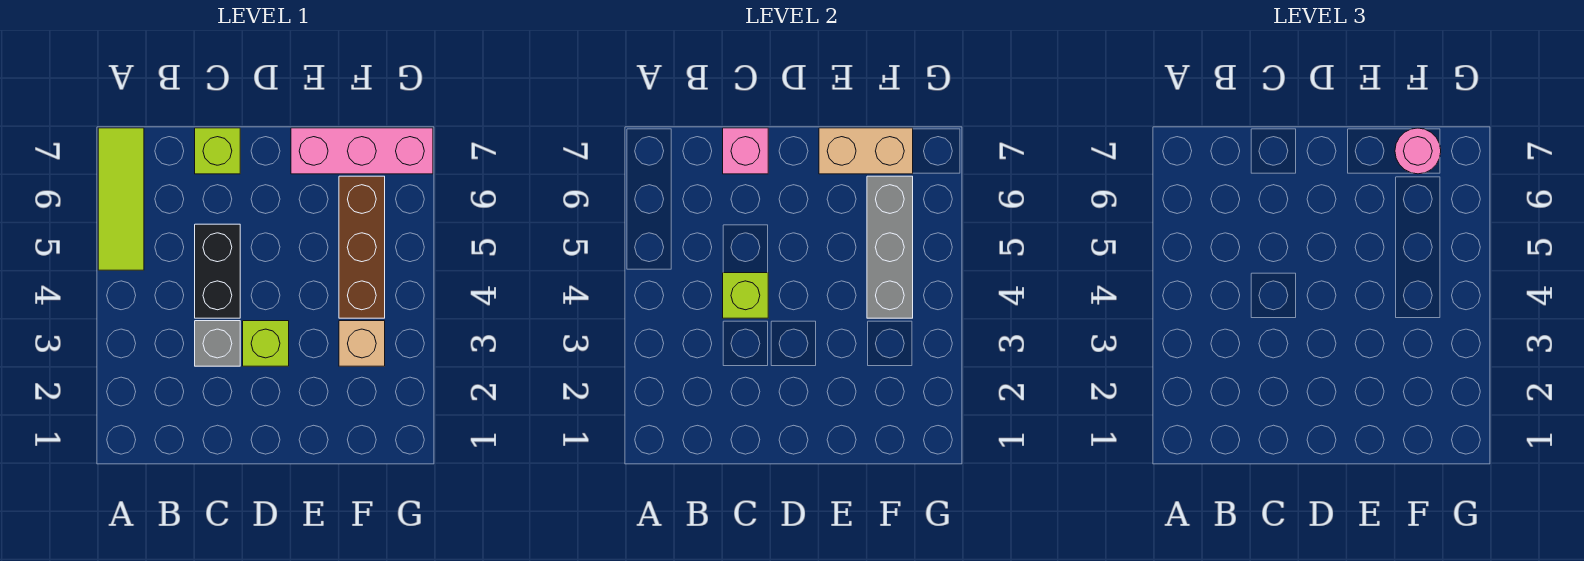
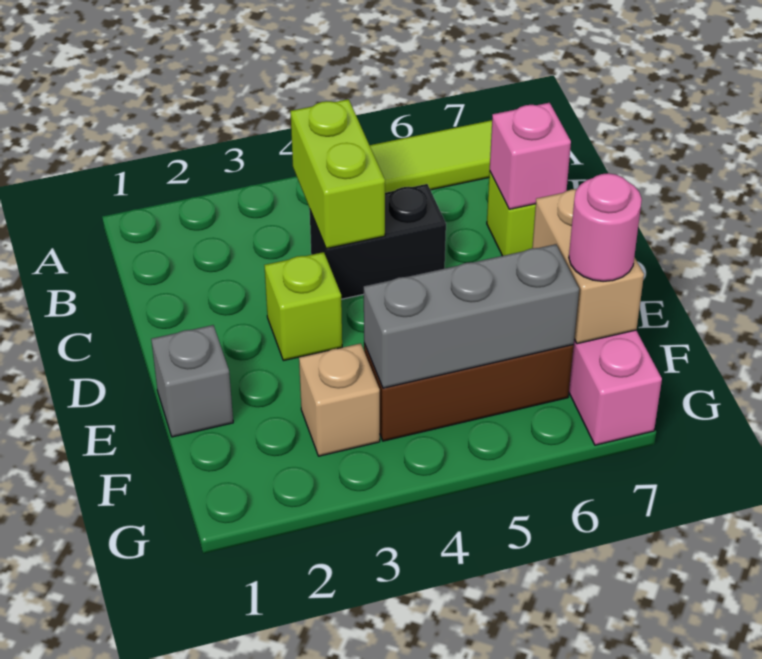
grey 1x1 brick [195,321,240,366] -> grey 1x1 brick moved to [151,325,233,437]
lime 1x1 brick [723,273,768,318] -> lime 1x2 brick [290,99,385,249]

